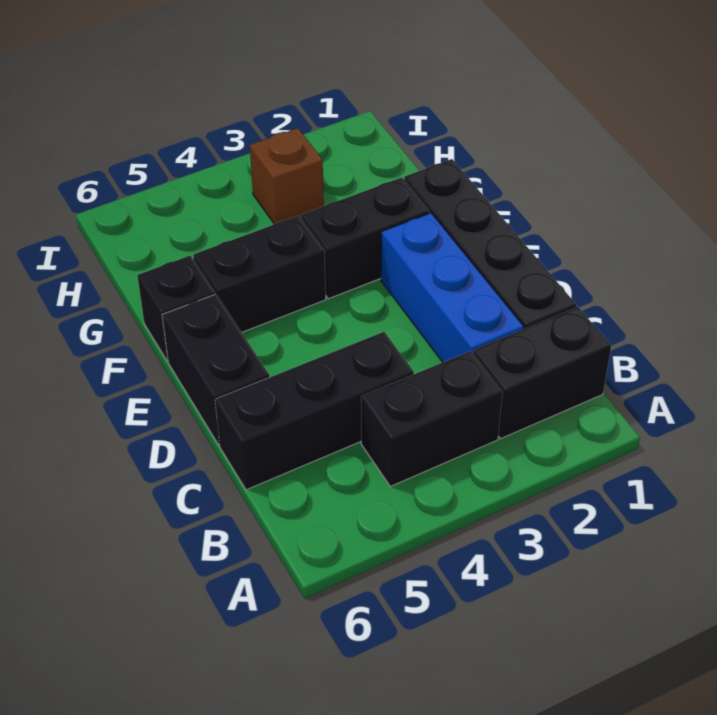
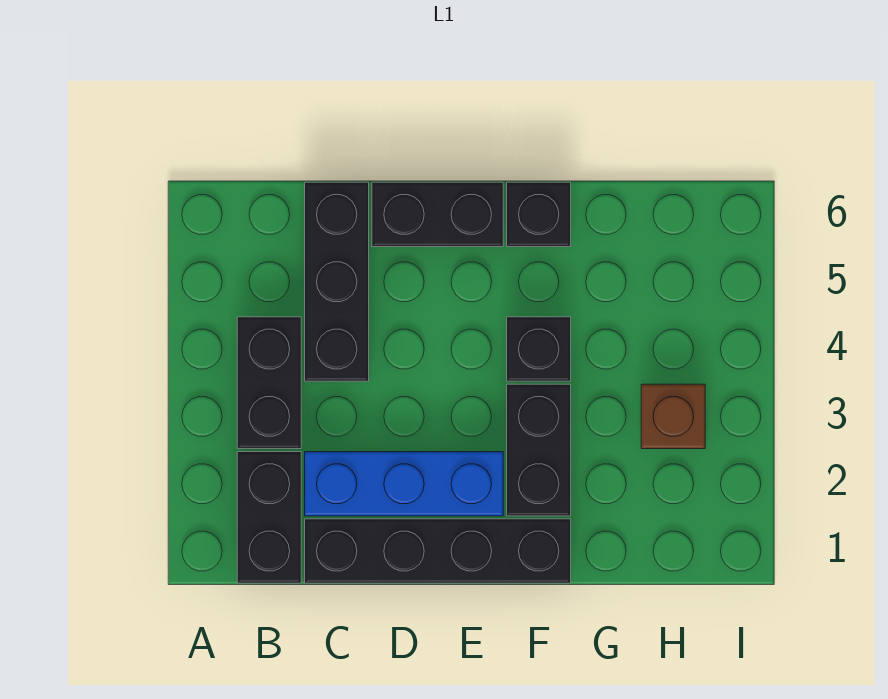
black 1x2 brick [193,216,326,332] -> black 1x1 brick [507,317,571,381]

